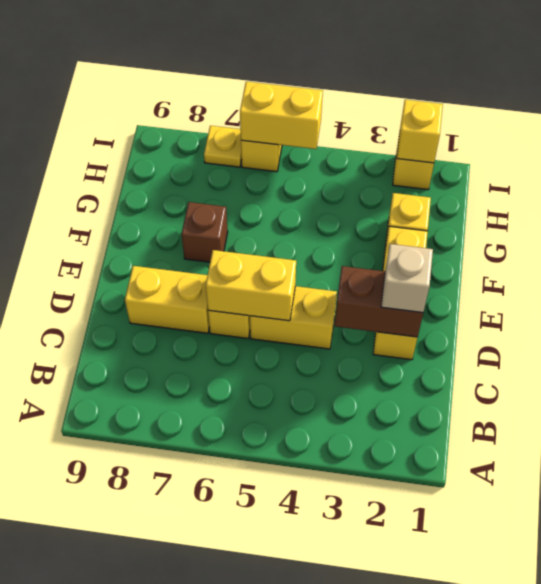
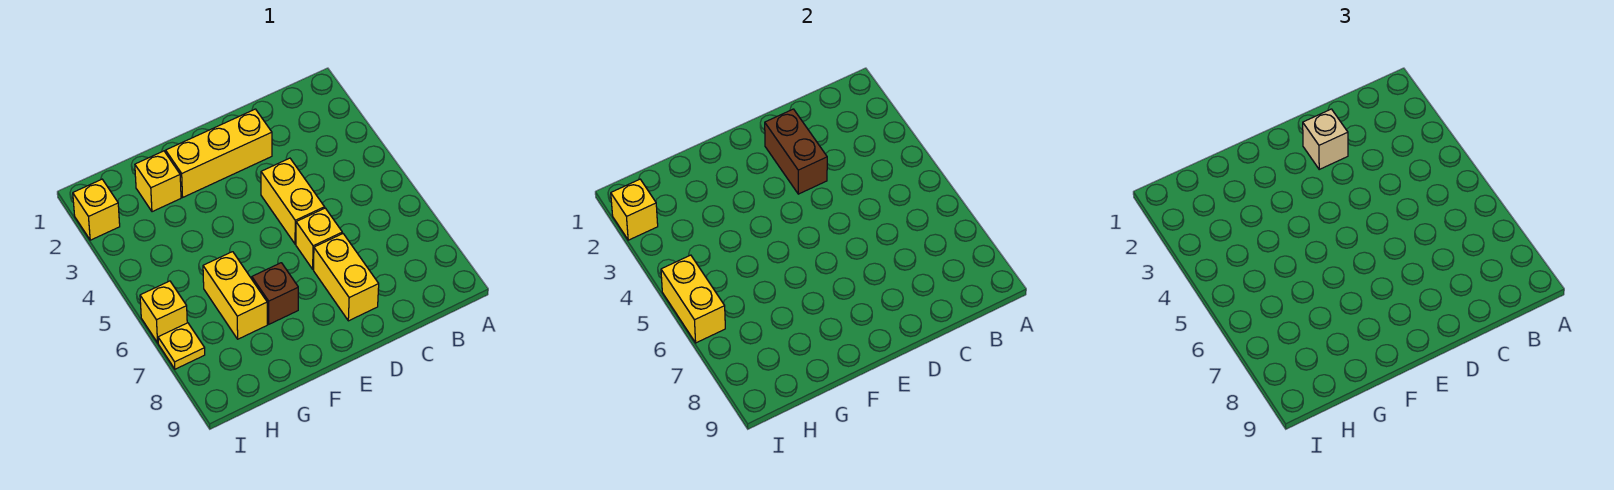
yellow 1x2 brick [206,250,296,321] -> yellow 1x2 brick moved to [203,252,267,339]

